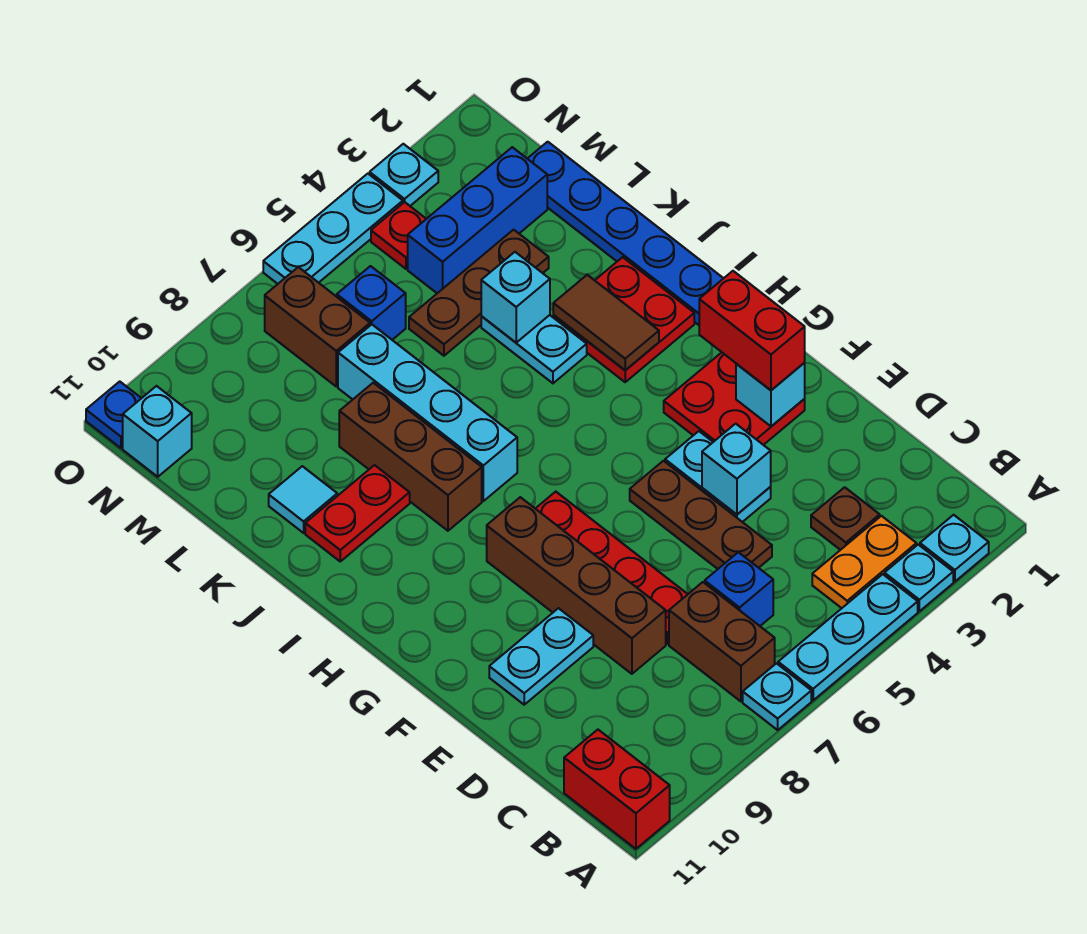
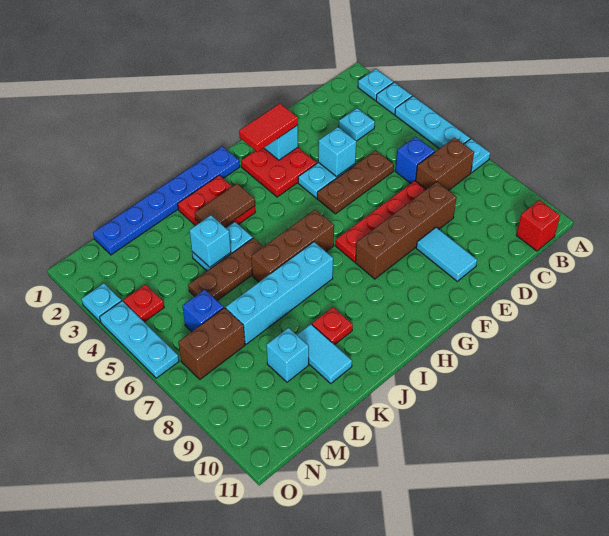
red 1x2 brick [564,730,670,849] -> red 1x1 brick [516,200,560,251]
orange 1x2 plate [812,516,916,608] -> none
brown 1x1 plate [811,487,880,550] -> cyan 1x1 plate [339,108,375,141]
cyan 1x2 plate [489,608,593,705] -> cyan 1x2 tile [416,228,477,281]
red 1x2 brick [699,271,805,390] -> red 1x2 tile [239,104,298,152]
brown 1x3 brick [339,383,482,531] -> brown 1x3 brick moved to [251,210,334,282]
red 1x2 plate [305,465,410,561] -> red 1x1 plate [312,307,353,345]
cyan 1x1 tile [269,466,337,533] -> cyan 1x2 tile [297,324,352,383]
brown 1x3 plate [409,230,549,356] -> brown 1x3 plate turned to [188,238,263,301]
blue 1x3 brick [408,147,547,293] -> none
cyan 1x1 brick [123,386,192,477] -> cyan 1x1 brick moved to [267,328,309,382]
blue 1x1 plate [86,381,141,448] -> none

